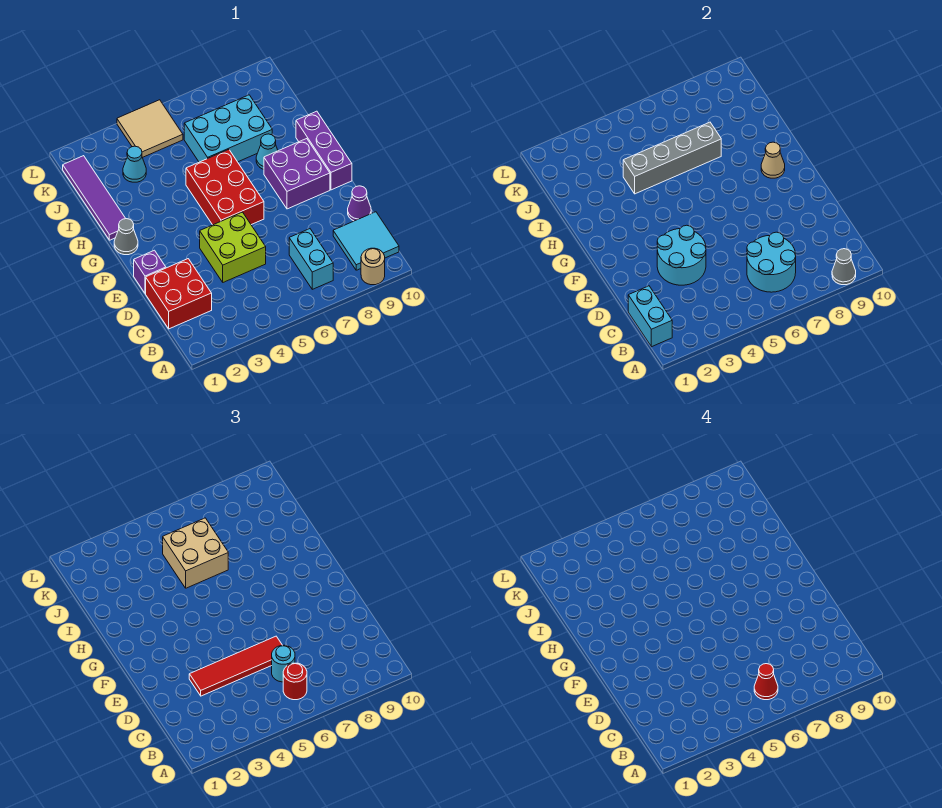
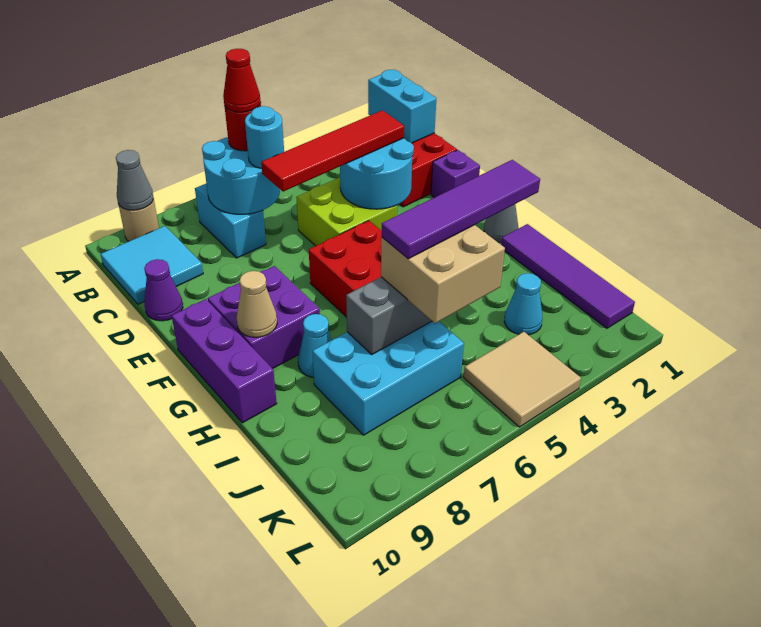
none -> purple 1x4 tile [382,160,540,259]

